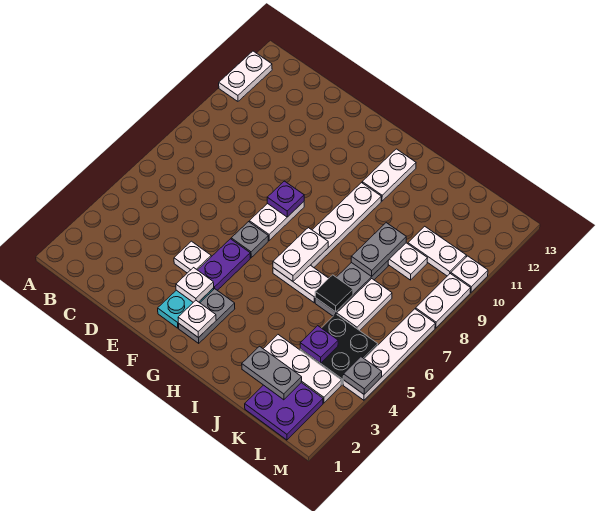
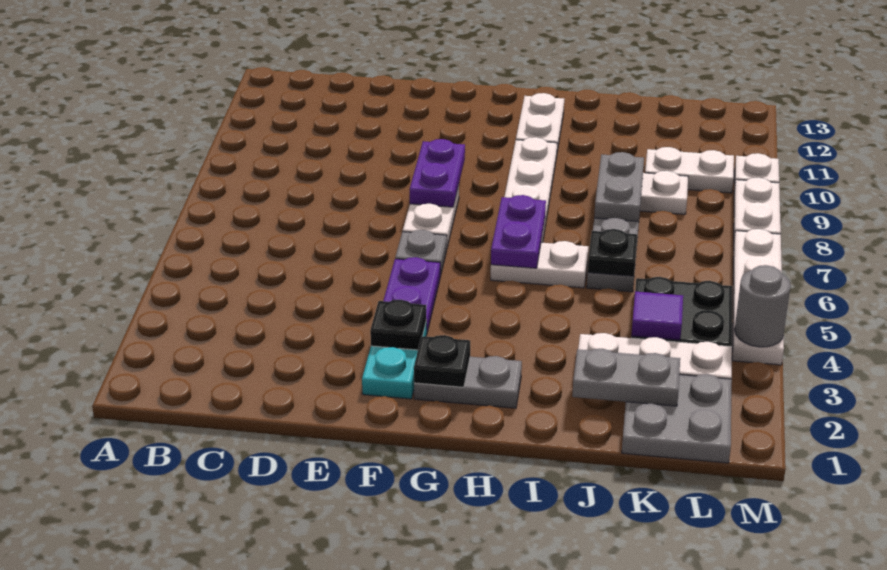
white 1x2 plate [219,51,272,101] -> none
white 1x1 plate [174,241,211,273] -> none
white 1x1 plate [176,268,214,302] -> black 1x1 plate [370,300,426,350]
purple 1x1 plate [267,181,304,217] -> purple 1x2 plate [410,139,465,207]
grey 1x2 plate [179,289,235,343] -> grey 1x2 plate turned to [414,356,522,408]
white 1x1 plate [178,301,216,338] -> black 1x1 plate [414,335,470,387]
white 1x2 plate [273,228,328,281] -> purple 1x2 plate [491,195,546,268]
black 1x1 tile [315,275,353,312] -> black 1x1 plate [588,229,638,276]
purple 2x2 plate [245,383,323,440] -> grey 2x2 plate [622,374,732,463]
purple 1x1 plate [300,326,338,363] -> purple 1x1 tile [631,292,683,340]
white 1x2 plate [337,279,392,331] -> none
grey 1x1 plate [343,357,382,394] -> grey 1x1 round brick [735,265,791,347]

